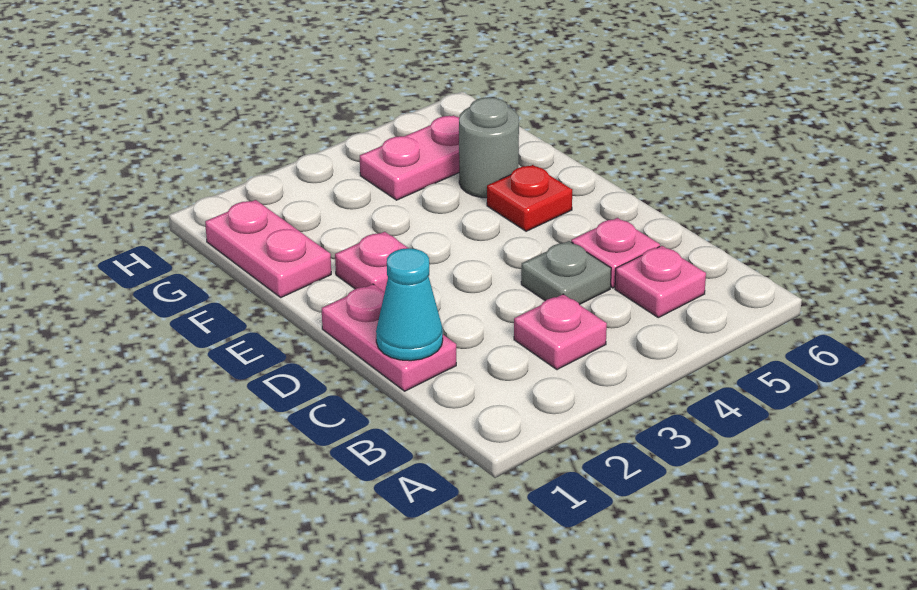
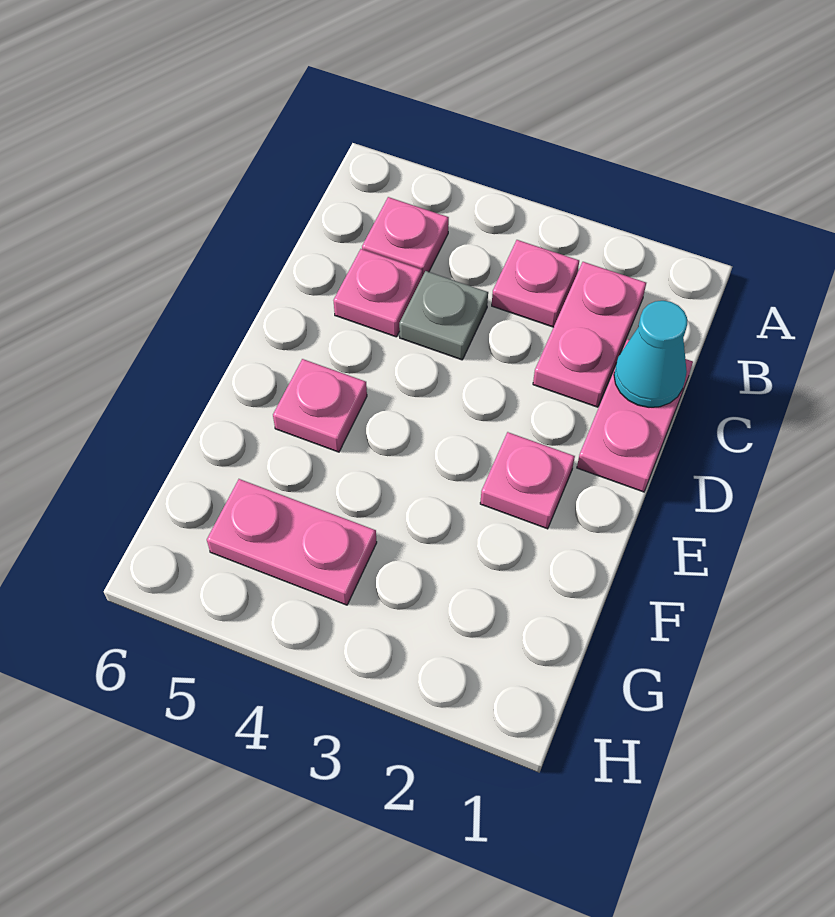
red 1x1 plate [487,165,572,231] -> pink 1x1 plate [273,359,367,452]
pink 1x2 plate [205,200,331,297] -> pink 1x2 plate moved to [533,262,646,407]
grey 1x1 round brick [459,97,519,198] -> none

